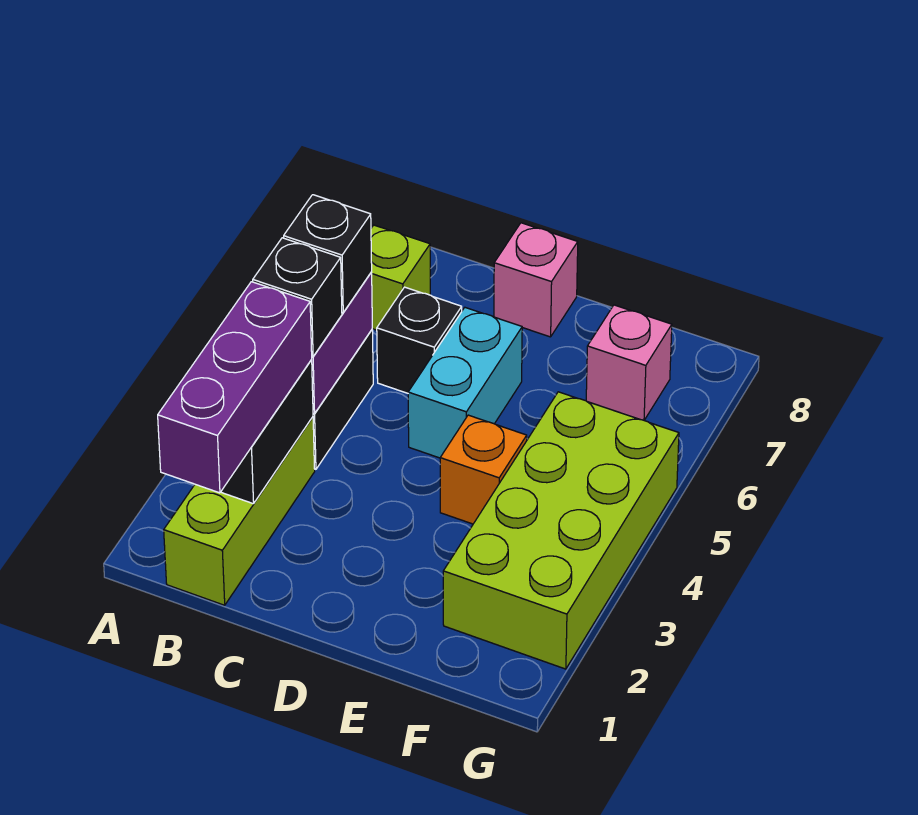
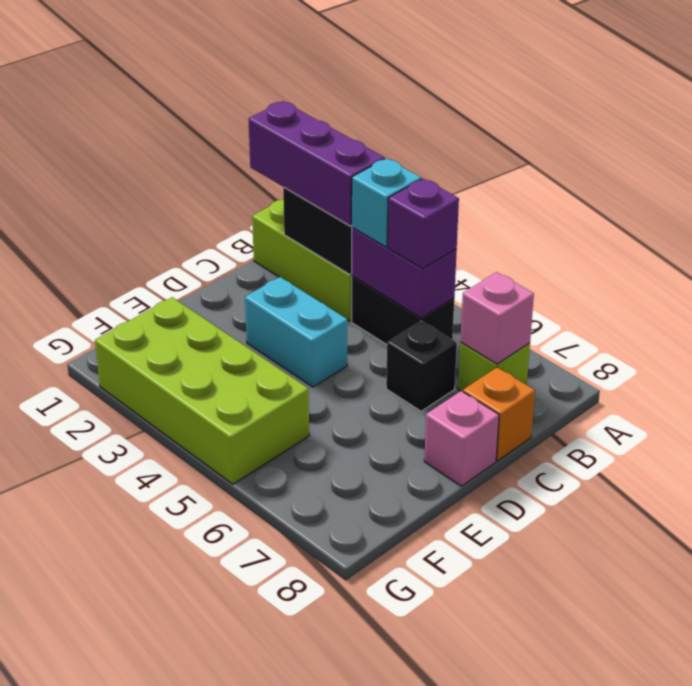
black 1x1 brick [253,238,342,357] -> cyan 1x1 brick [352,158,421,247]
black 1x1 brick [284,195,372,312] -> purple 1x1 brick [388,179,459,269]
cyan 1x2 brick [408,308,522,458] -> cyan 1x2 brick moved to [245,277,347,387]
orange 1x1 brick [440,415,527,524] -> orange 1x1 brick moved to [463,367,535,461]
pink 1x1 brick [586,305,672,420] -> pink 1x1 brick moved to [460,272,534,364]

